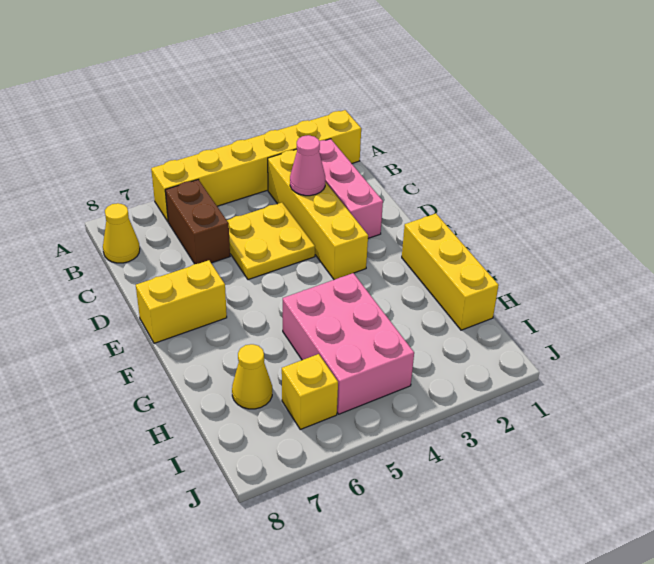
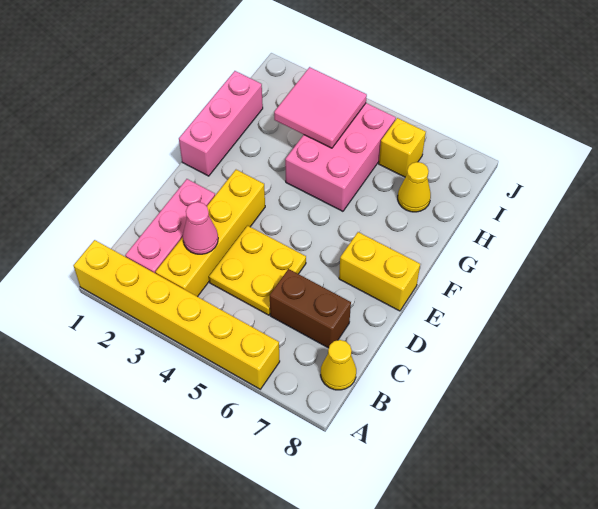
brown 1x2 brick [165,180,230,264] -> brown 1x2 brick turned to [270,269,351,348]
yellow 1x3 brick [402,214,499,330] -> pink 1x3 brick [179,71,263,176]
none -> pink 2x2 tile [274,67,367,148]

